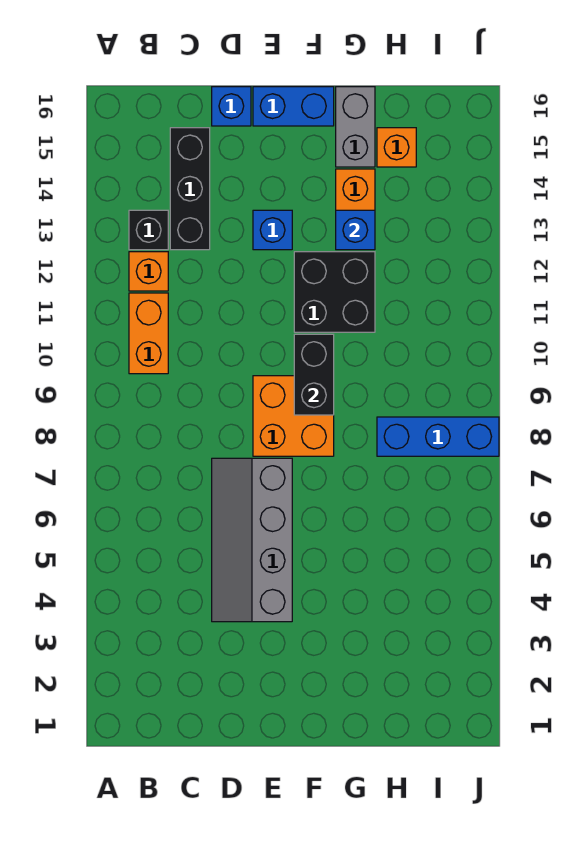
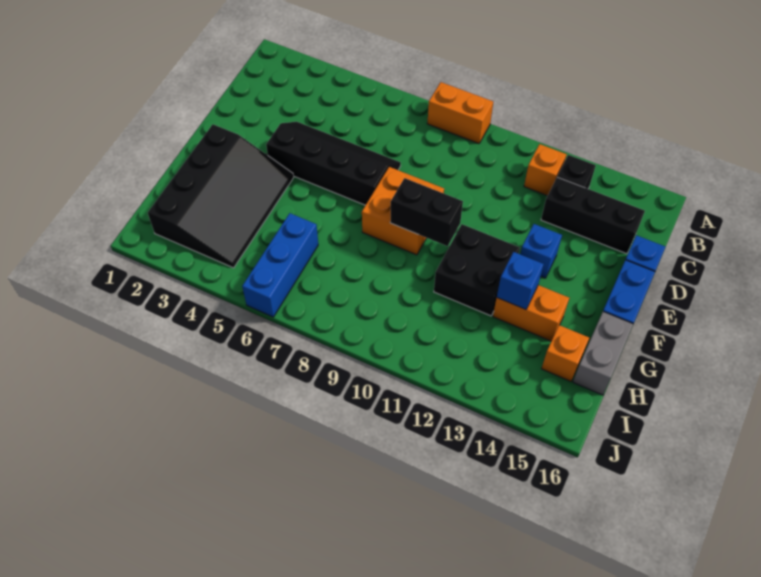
orange 1x2 brick [129,293,168,374] -> orange 1x2 brick moved to [427,82,493,144]
grey 2x4 slope [212,458,292,622] -> black 2x4 slope [266,122,401,205]
none -> black 3x4 slope [148,124,294,268]
grey 1x2 brick [336,87,375,167] -> grey 1x2 brick turned to [573,312,633,395]
blue 1x3 brick [377,417,499,456] -> blue 1x3 brick moved to [242,213,318,317]

